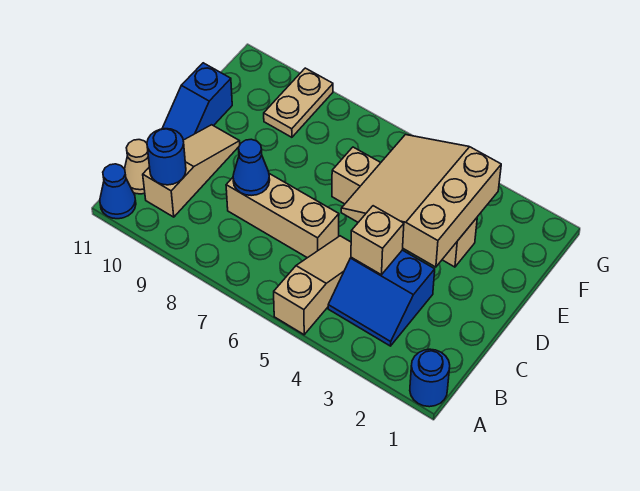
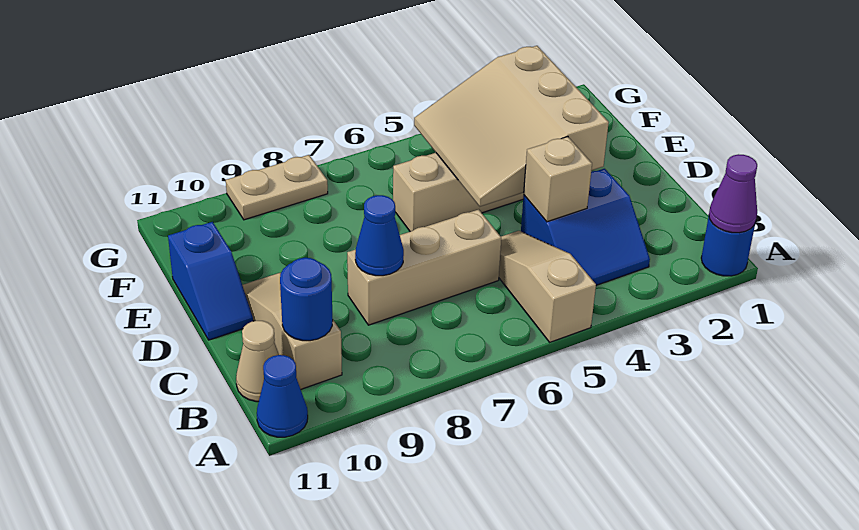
none -> purple 1x1 cone [709,154,757,233]
tan 1x2 plate [264,68,333,137] -> tan 1x2 plate turned to [226,155,328,220]

